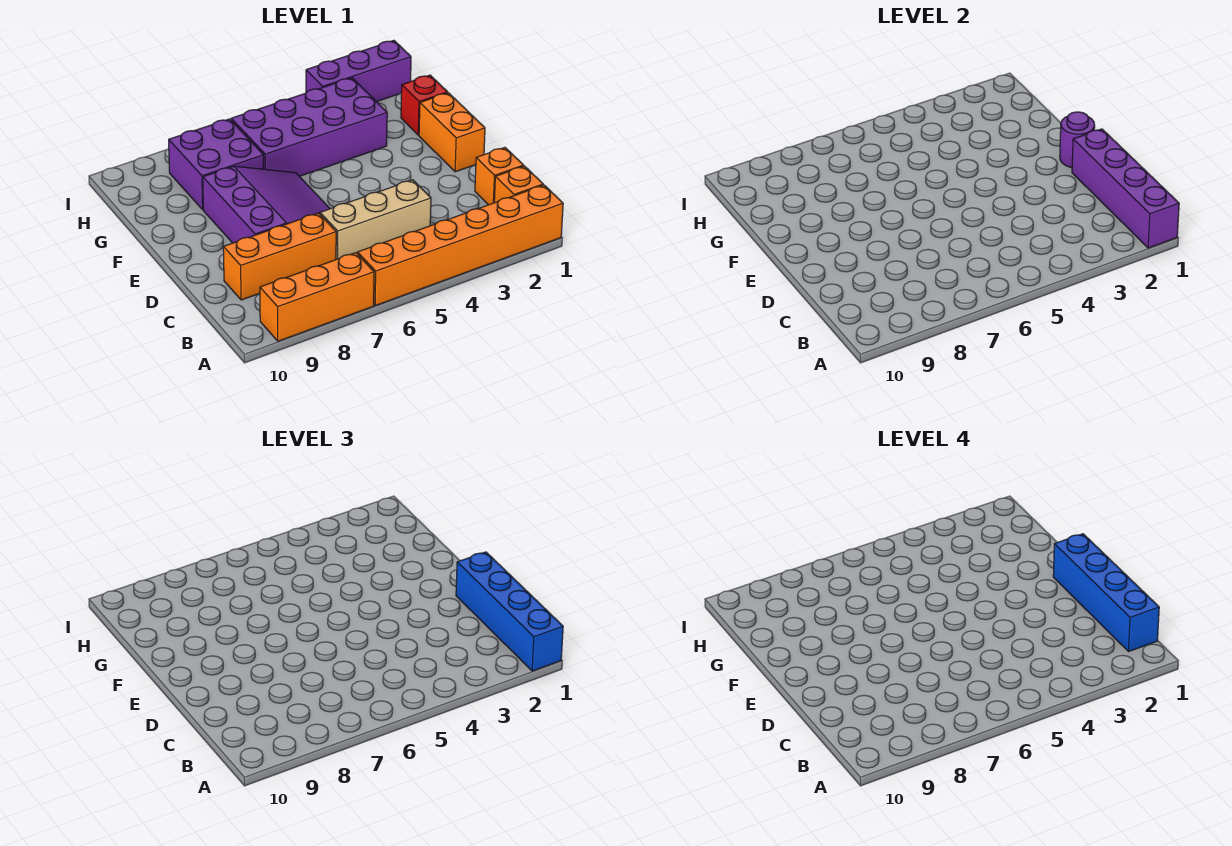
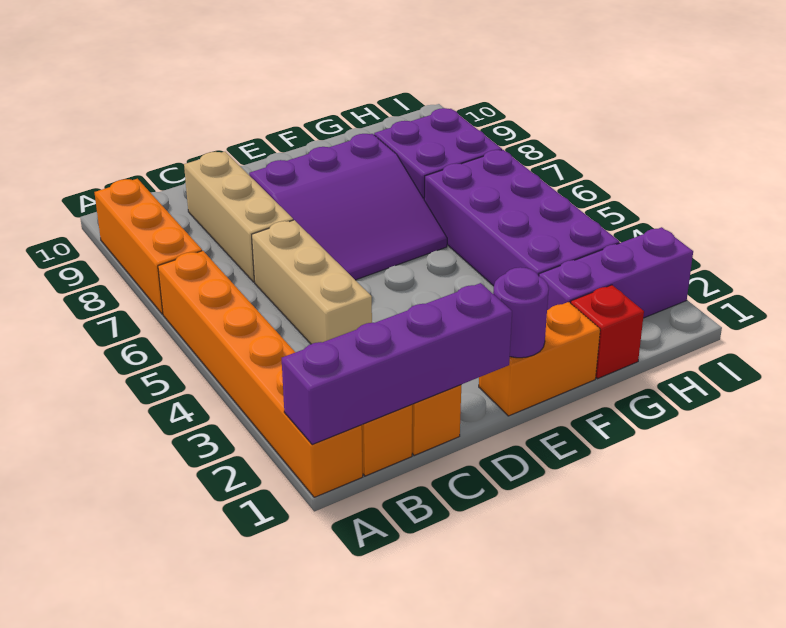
blue 1x4 brick [456,552,563,671] -> none
blue 1x4 brick [1053,534,1159,651] -> none
orange 1x3 brick [223,213,336,300] -> tan 1x3 brick [184,152,293,282]
purple 1x3 brick [306,40,411,102] -> purple 1x3 brick turned to [539,227,693,318]

